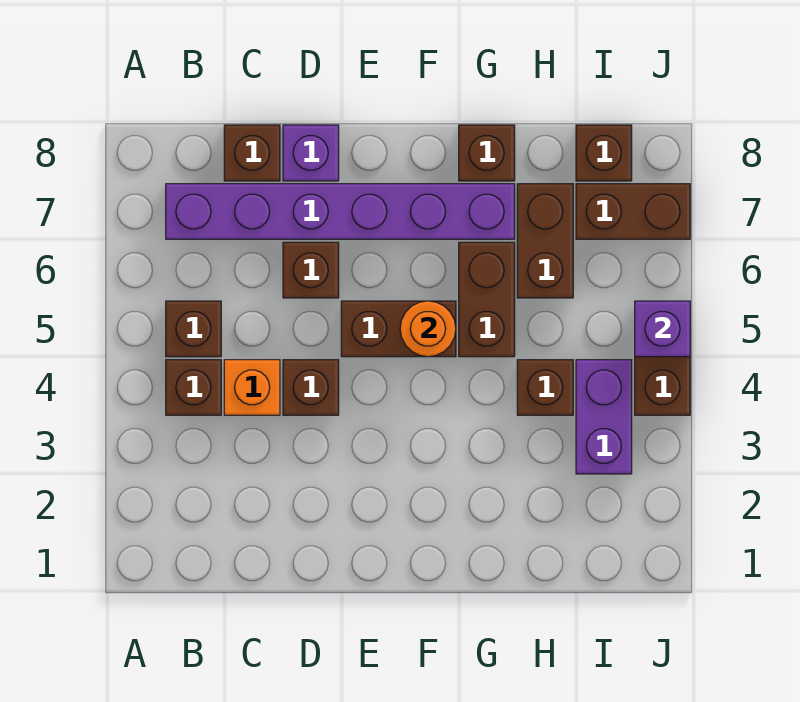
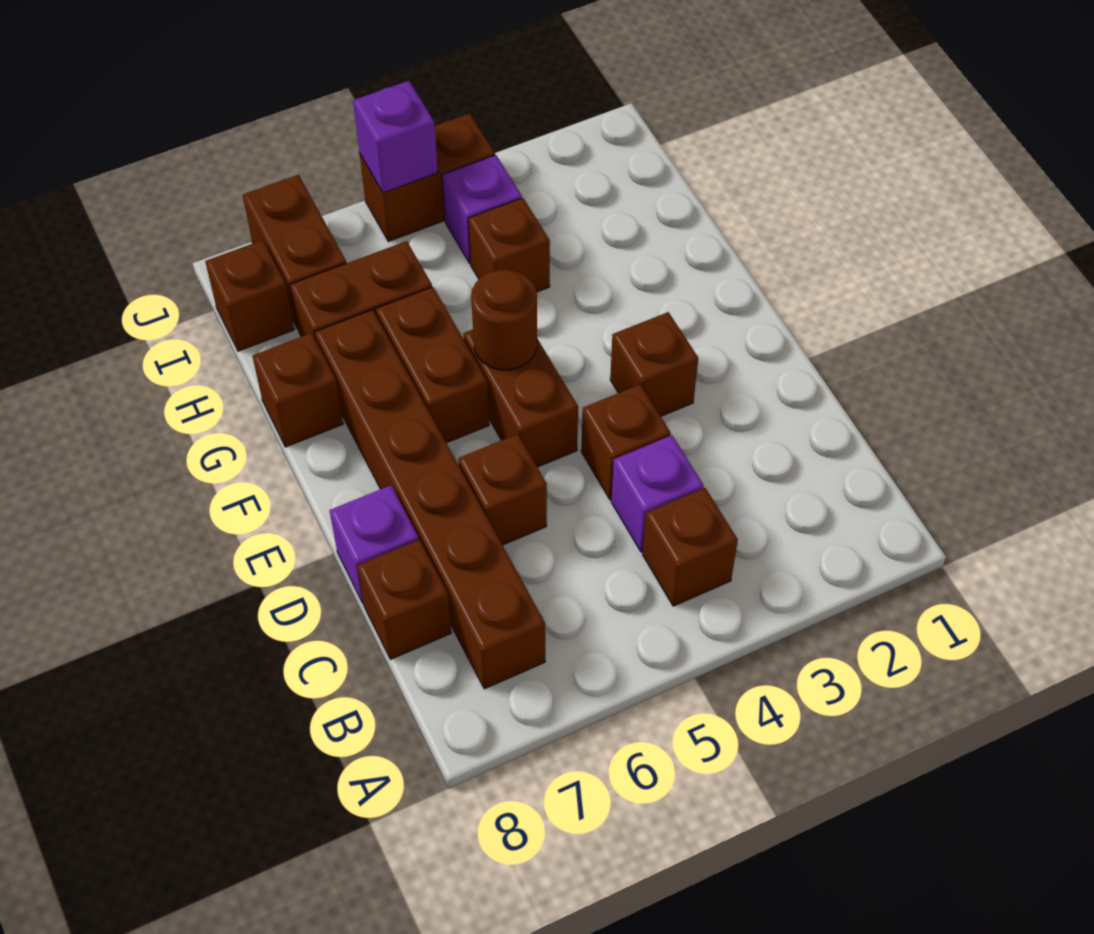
brown 1x1 brick [166,301,221,357] -> brown 1x1 brick moved to [610,312,698,416]
purple 1x6 brick [166,184,515,239] -> brown 1x6 brick [315,310,545,689]
orange 1x1 brick [224,360,280,415] -> purple 1x1 brick [611,435,704,552]
orange 1x1 round brick [400,301,456,357] -> brown 1x1 round brick [471,270,537,370]
brown 1x2 brick [459,242,515,357] -> brown 1x2 brick turned to [376,287,489,443]
purple 1x2 brick [576,360,632,474] -> purple 1x1 brick [442,155,522,263]

